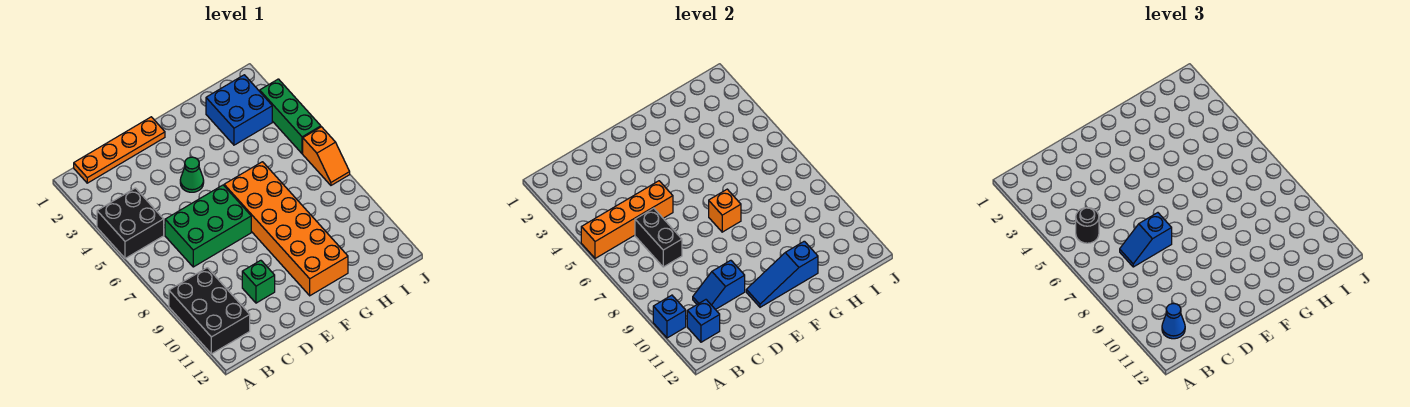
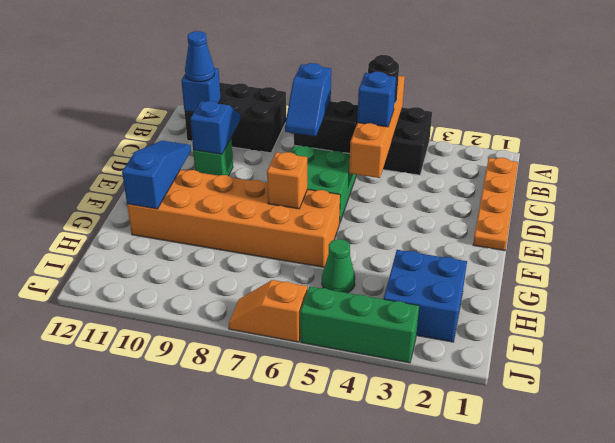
blue 1x1 brick [653,295,686,338] -> blue 1x1 brick moved to [357,72,396,127]
blue 1x2 slope [1120,213,1172,267] -> blue 1x2 slope turned to [285,63,331,136]
green 1x1 cone [180,157,204,192] -> green 1x1 cone moved to [322,239,355,293]

